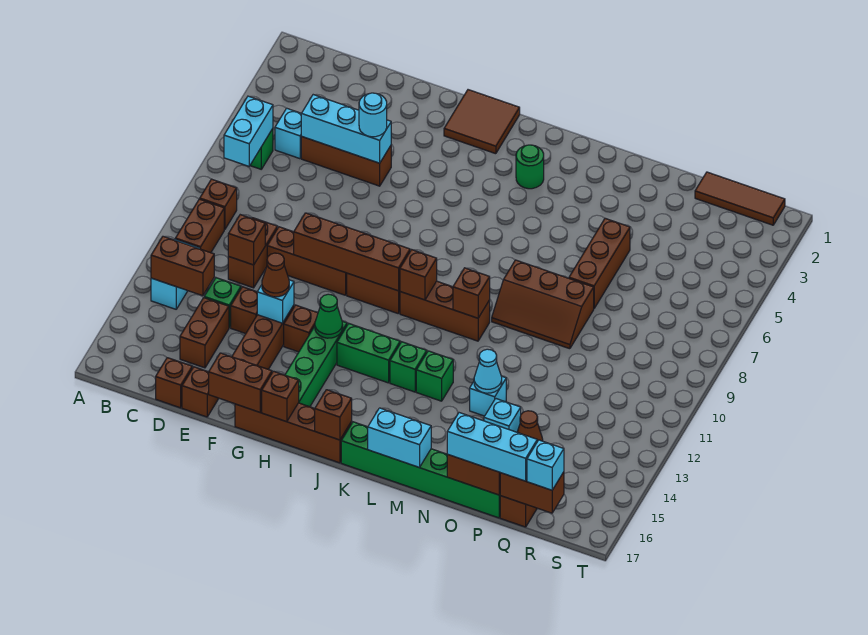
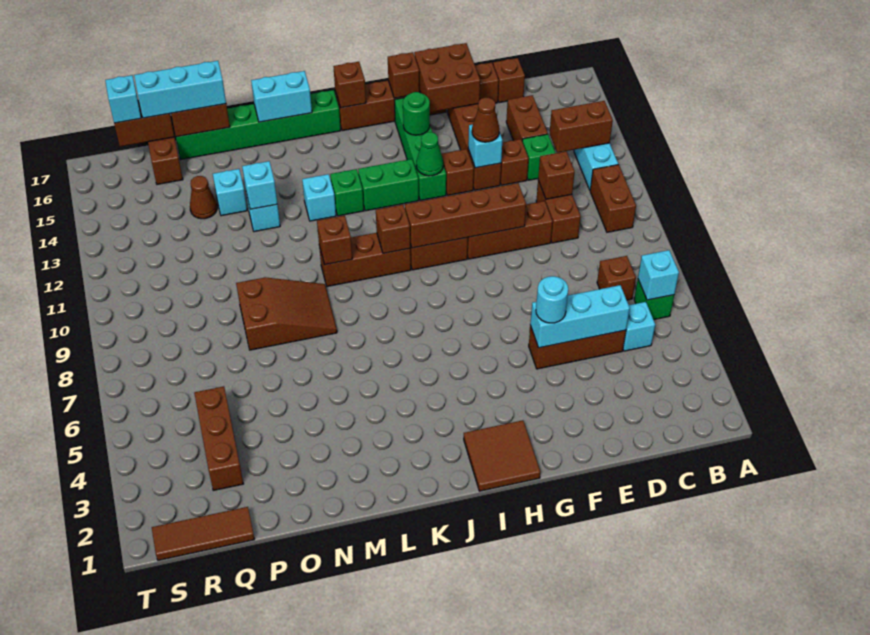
cyan 1x2 brick [224,96,273,166] -> cyan 1x1 brick [638,250,679,300]
brown 1x1 brick [200,179,237,229] -> brown 1x1 brick moved to [597,256,636,300]
brown 1x2 brick [209,353,272,412] -> brown 2x2 brick [414,43,480,112]
green 1x1 round brick [516,145,544,189] -> green 1x1 round brick moved to [403,92,430,135]
green 1x1 brick [416,351,453,401] -> cyan 1x1 brick [302,174,336,221]
brown 2x3 slope [492,260,594,349] -> brown 2x3 slope turned to [236,277,337,350]
cyan 1x1 cone [474,349,502,393] -> cyan 1x1 brick [242,161,277,209]
brown 1x3 brick [569,218,630,308] -> brown 1x3 brick moved to [194,386,243,490]

